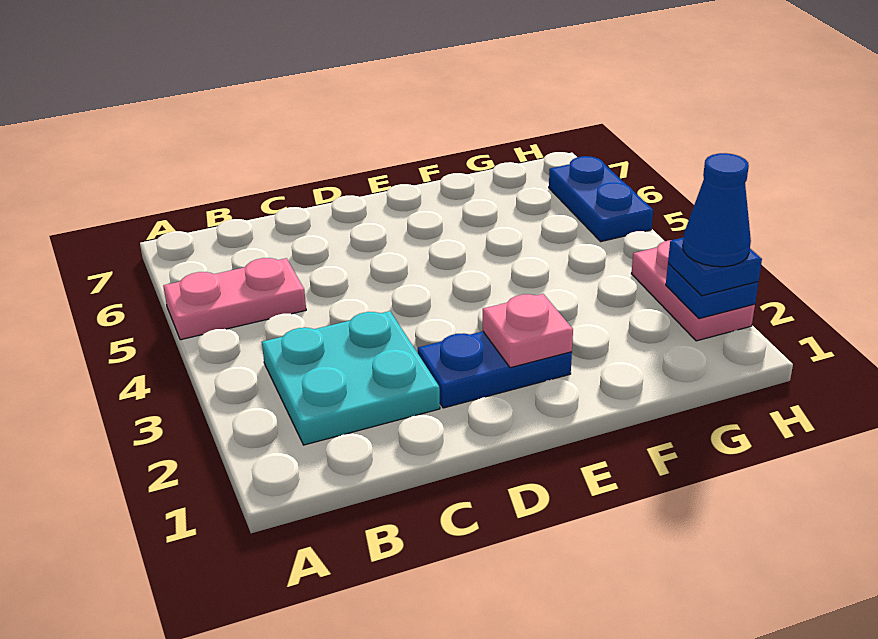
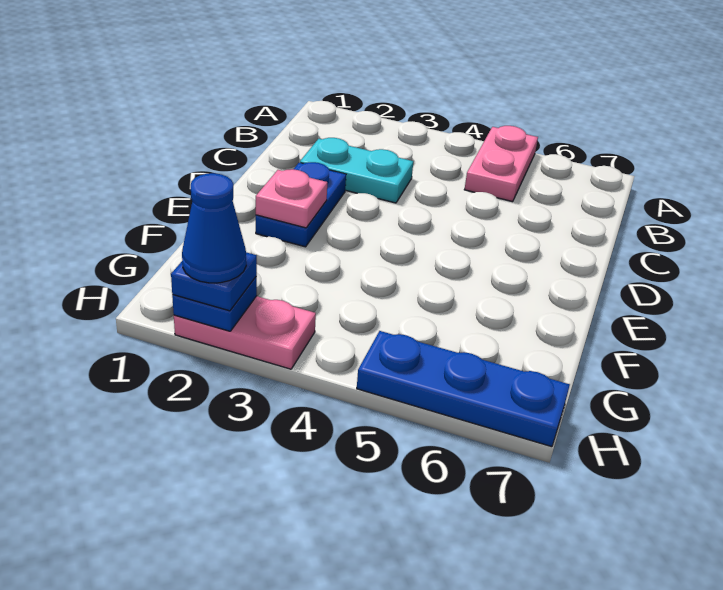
cyan 2x2 plate [262,311,440,445] -> cyan 1x2 plate [300,138,413,203]
blue 1x2 plate [549,156,653,242] -> blue 1x3 plate [357,331,570,447]

